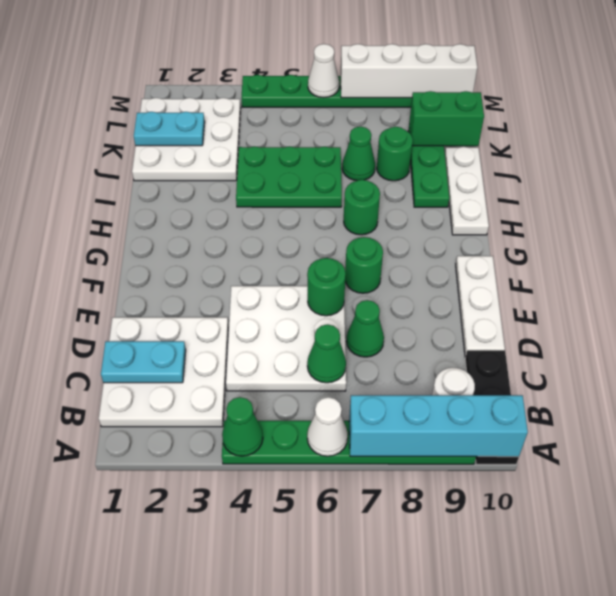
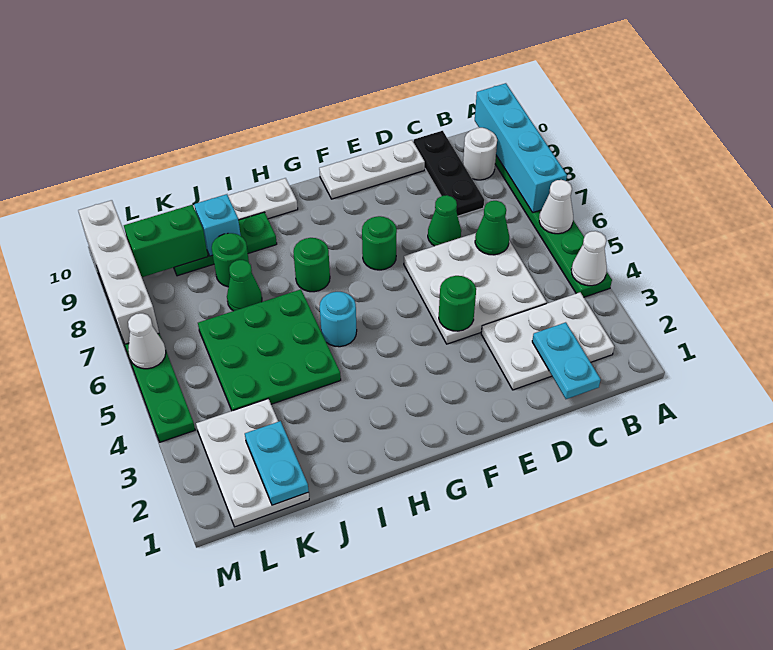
green 1x1 cone [222,397,263,456] -> white 1x1 cone [571,231,607,286]
black 1x3 plate [465,351,519,464] -> black 1x3 plate turned to [413,131,484,216]
white 3x3 plate [99,317,228,427] -> white 2x3 plate [481,292,614,390]
green 1x1 round brick [307,258,346,316] -> green 1x1 round brick moved to [439,276,476,331]
none -> cyan 1x1 round brick [320,292,357,347]
green 2x3 plate [236,146,342,207] -> green 3x3 plate [198,289,341,411]
white 3x3 plate [132,98,241,181] -> white 2x3 plate [196,399,309,527]
none -> cyan 1x1 brick [194,194,241,256]
green 1x2 brick [409,91,484,146] -> green 1x2 brick turned to [124,205,208,277]

